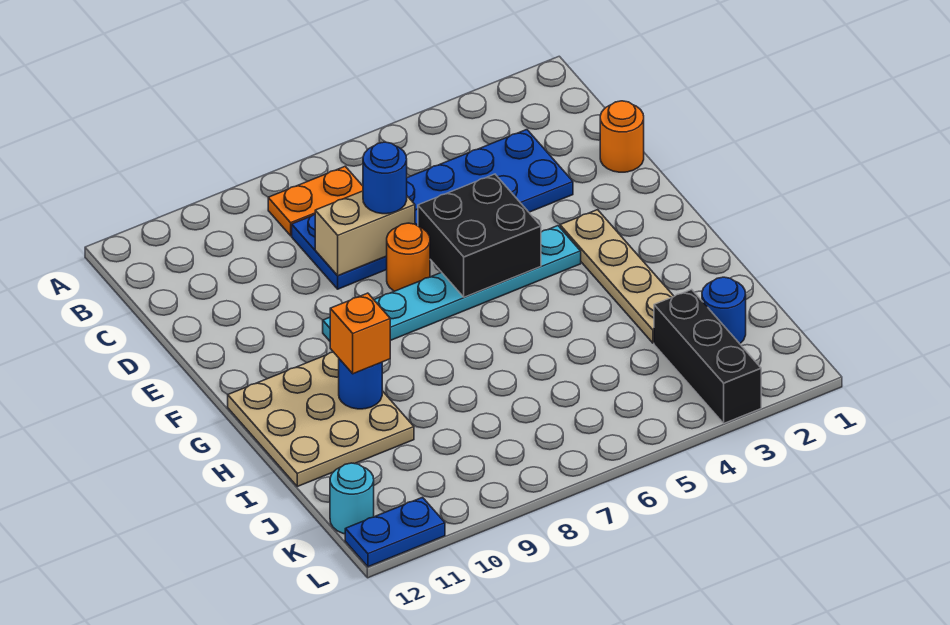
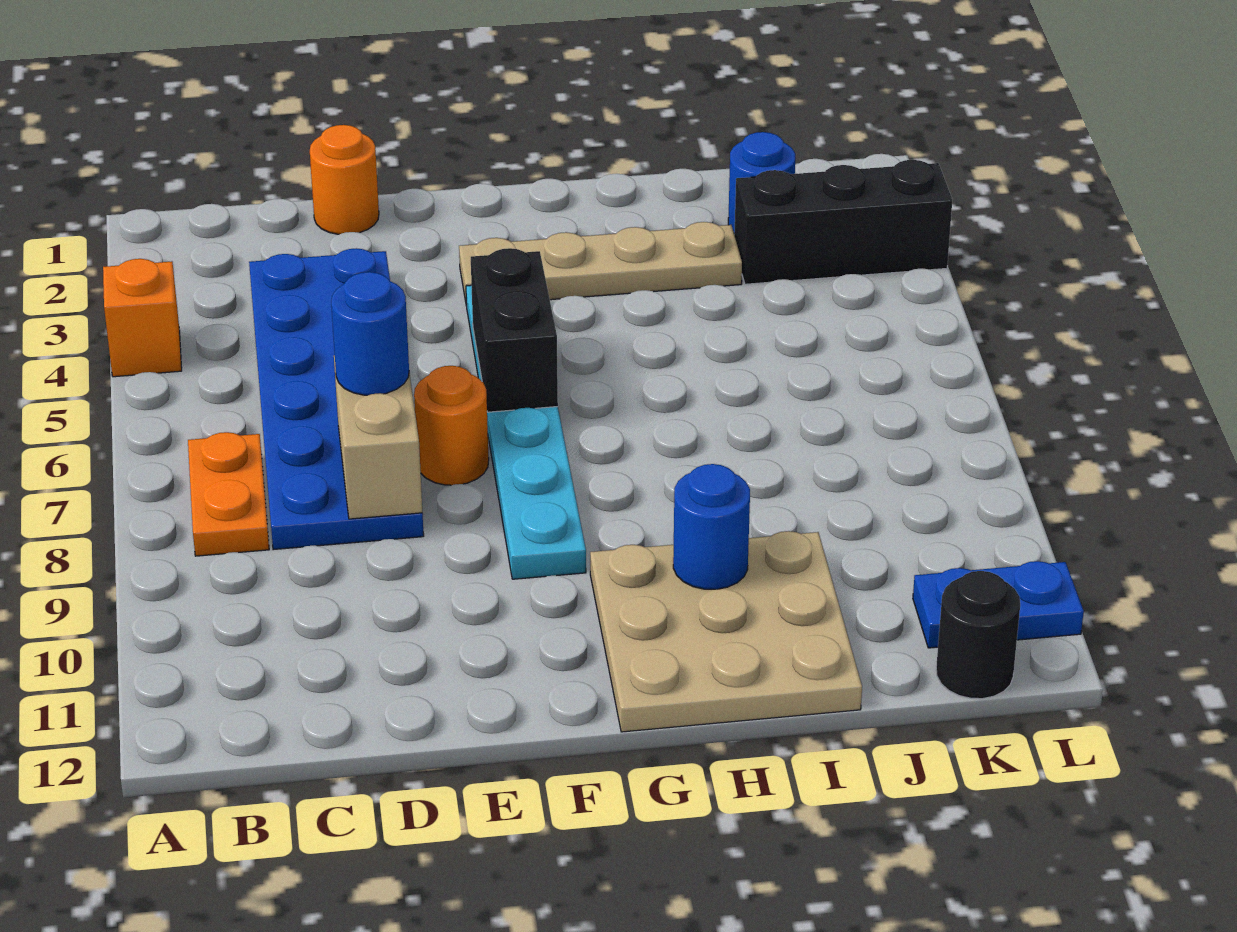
black 2x2 brick [418,174,541,297] -> black 1x2 brick [471,248,558,412]
orange 1x1 brick [330,293,390,374] -> orange 1x1 brick moved to [103,259,182,377]
cyan 1x1 round brick [330,463,374,534] -> black 1x1 round brick [936,571,1020,699]
blue 1x2 plate [345,497,445,567] -> blue 1x2 plate turned to [913,561,1084,648]

